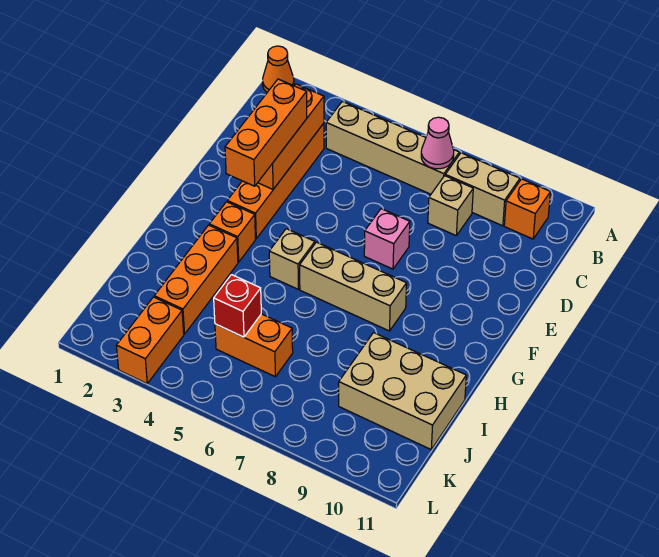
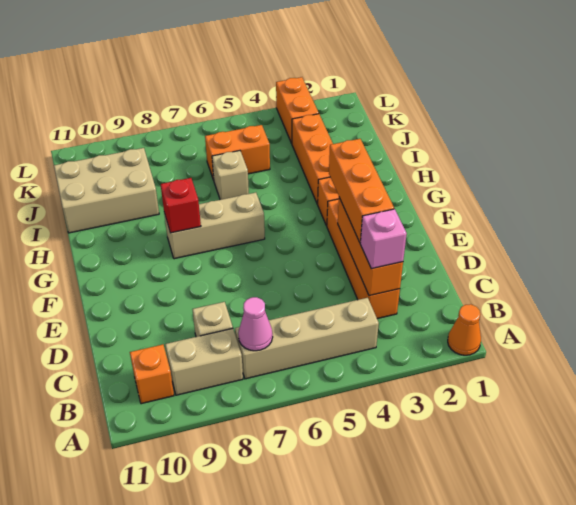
pink 1x1 brick [364,209,410,269] -> pink 1x1 brick moved to [360,209,407,269]
tan 1x1 brick [269,229,315,289] -> tan 1x1 brick moved to [212,151,249,200]
red 1x1 brick [214,275,261,337] -> red 1x1 brick moved to [161,178,201,233]

